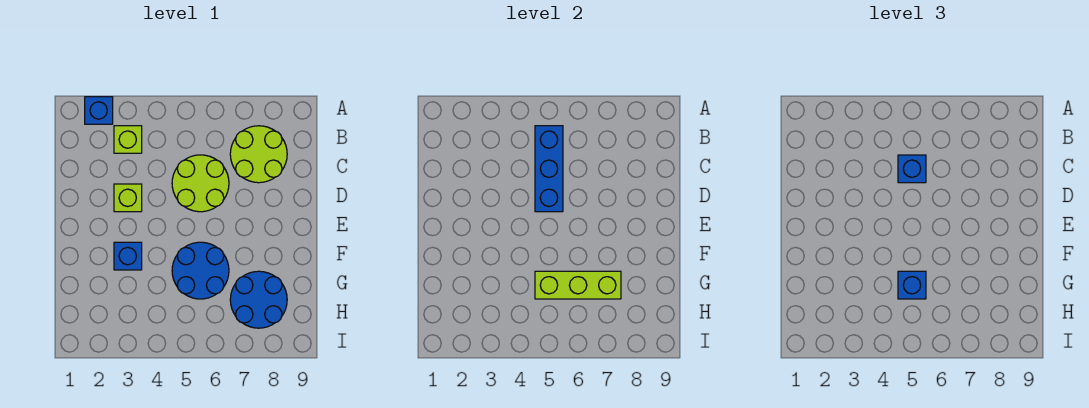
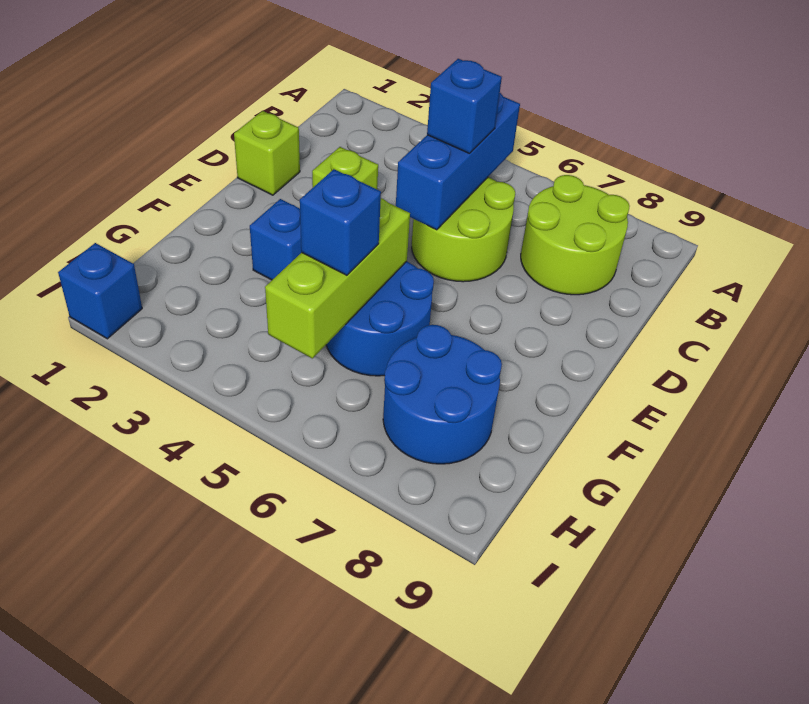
blue 1x1 brick [85,97,113,124] -> blue 1x1 brick moved to [58,243,142,339]
lime 1x1 brick [114,126,142,153] -> lime 1x1 brick moved to [234,111,300,195]
lime 1x3 brick [535,271,621,299] -> lime 1x3 brick turned to [265,198,410,358]

